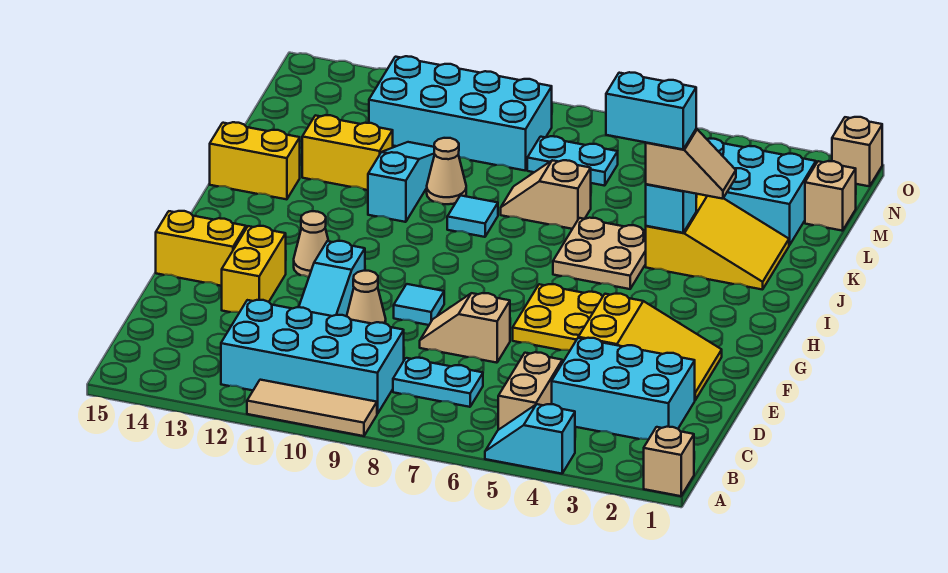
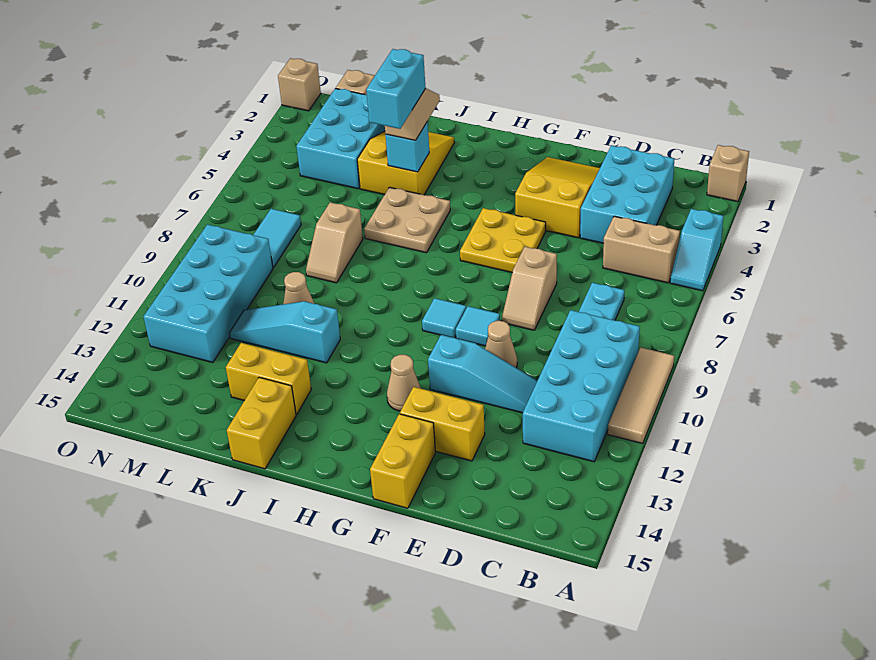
cyan 1x1 tile [447,195,498,237] -> cyan 1x1 tile moved to [422,298,466,338]
yellow 1x2 brick [302,115,393,190] -> yellow 1x2 brick turned to [226,343,311,414]
cyan 1x2 plate [527,136,618,186] -> cyan 1x2 tile [254,209,301,268]

